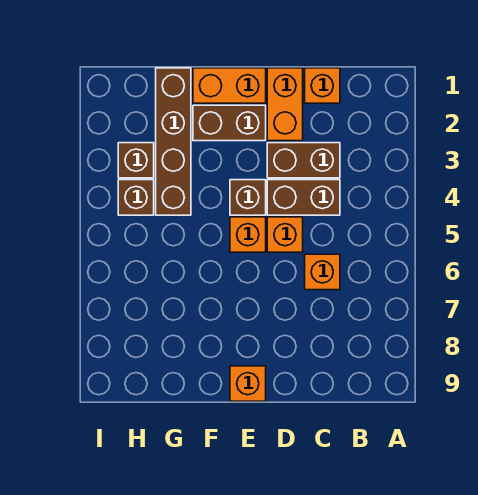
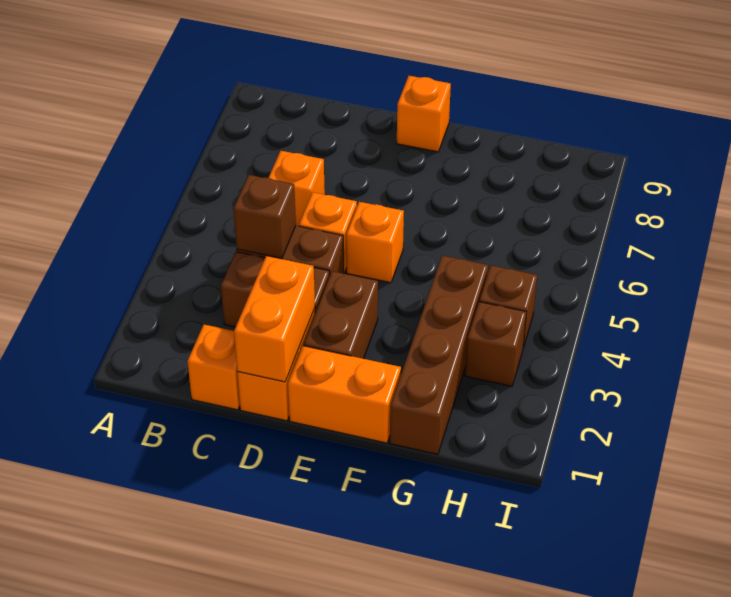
none -> orange 1x2 brick [234,256,315,382]
brown 1x2 brick [193,105,266,141] -> brown 1x2 brick turned to [303,271,378,359]
brown 1x1 brick [230,180,266,215] -> brown 1x1 brick moved to [234,175,296,258]

